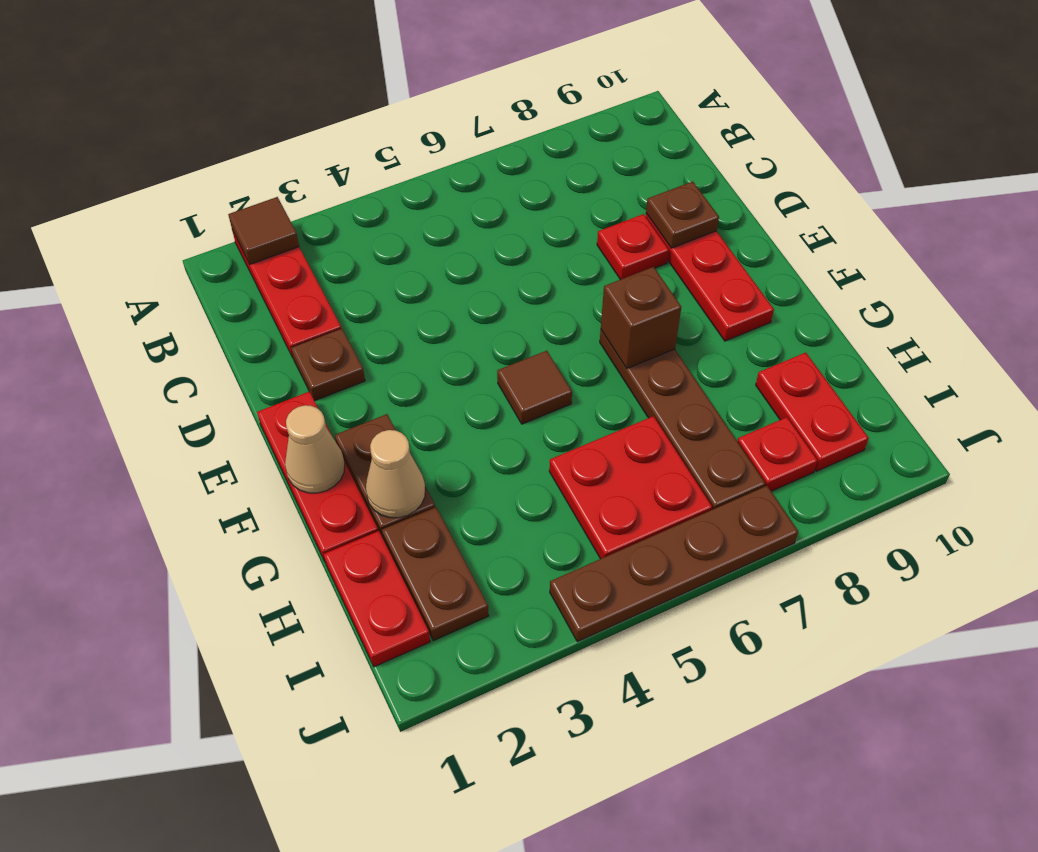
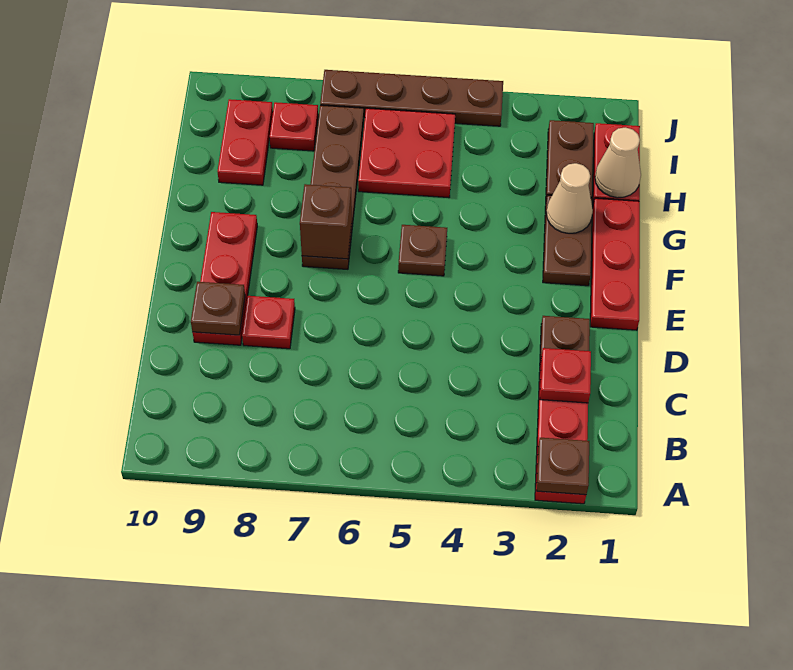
brown 1x1 tile [228,197,299,264] -> brown 1x1 plate [537,438,589,495]
none -> red 1x1 plate [540,348,591,403]
tan 1x1 cone [285,405,345,493] -> tan 1x1 cone moved to [595,127,641,198]
brown 1x1 tile [497,351,572,424] -> brown 1x1 plate [398,225,447,276]

